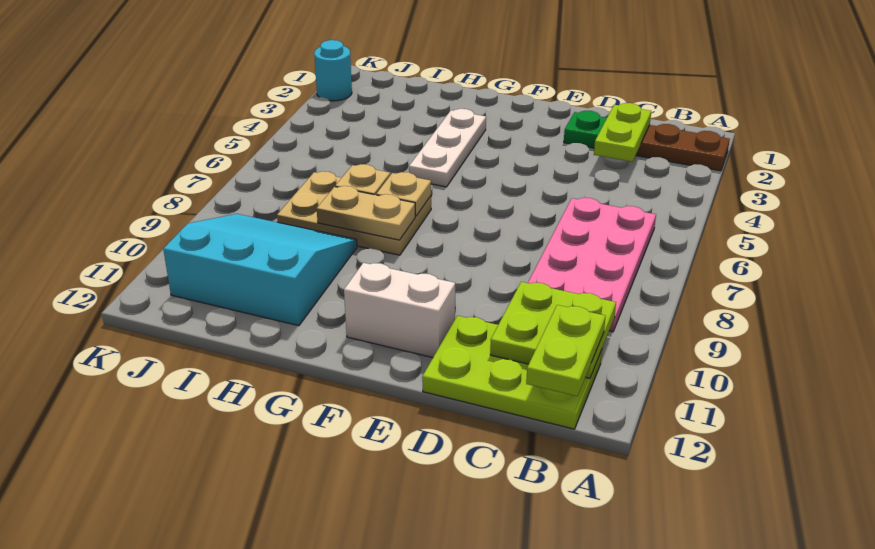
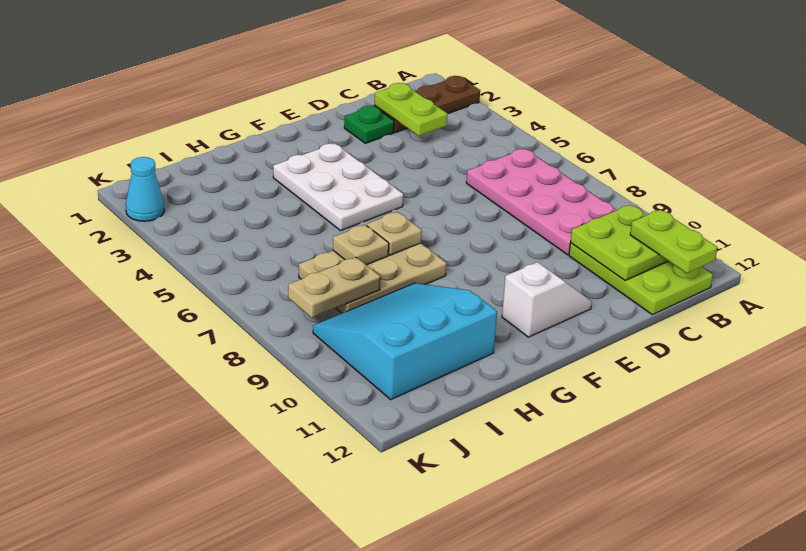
lime 2x3 plate [422,316,602,429] -> lime 2x3 plate turned to [569,243,713,315]
white 1x2 brick [344,263,455,358] -> white 1x2 slope [502,262,592,337]
white 1x3 plate [409,109,486,187] -> white 2x3 plate [273,143,403,231]
tan 1x2 plate [317,186,415,240] -> tan 1x2 plate moved to [288,257,381,318]
cyan 1x1 round brick [314,40,352,101] -> cyan 1x1 cone [126,157,164,221]

